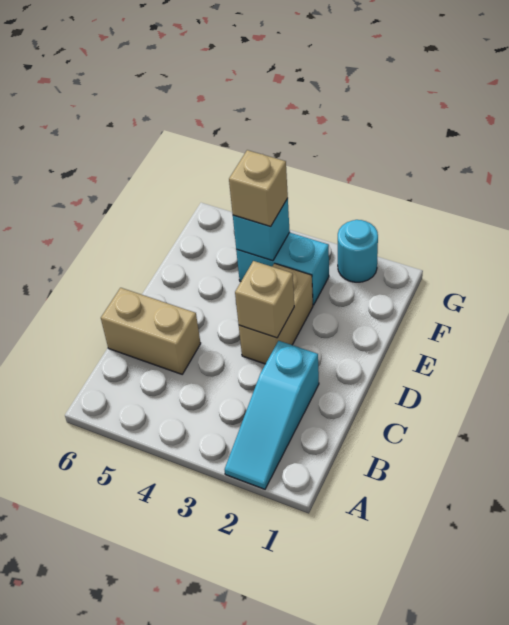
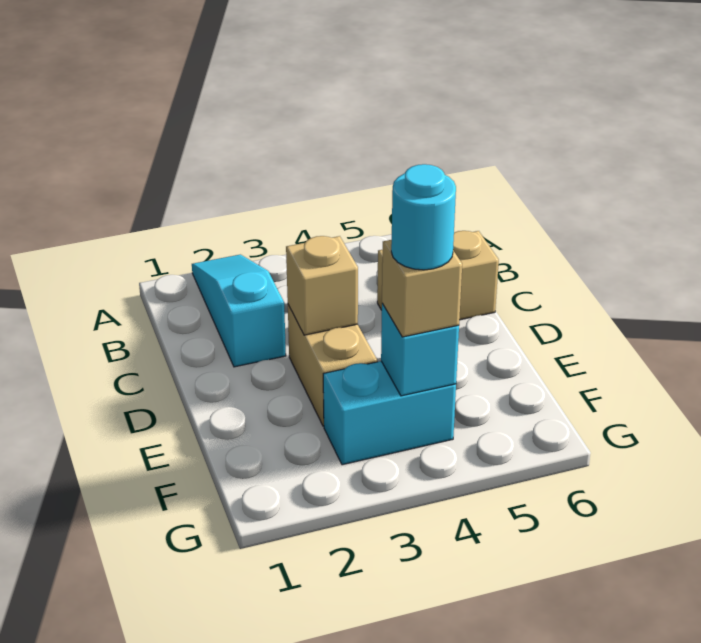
cyan 1x1 round brick [338,220,378,282] -> cyan 1x1 round brick moved to [391,164,456,270]

